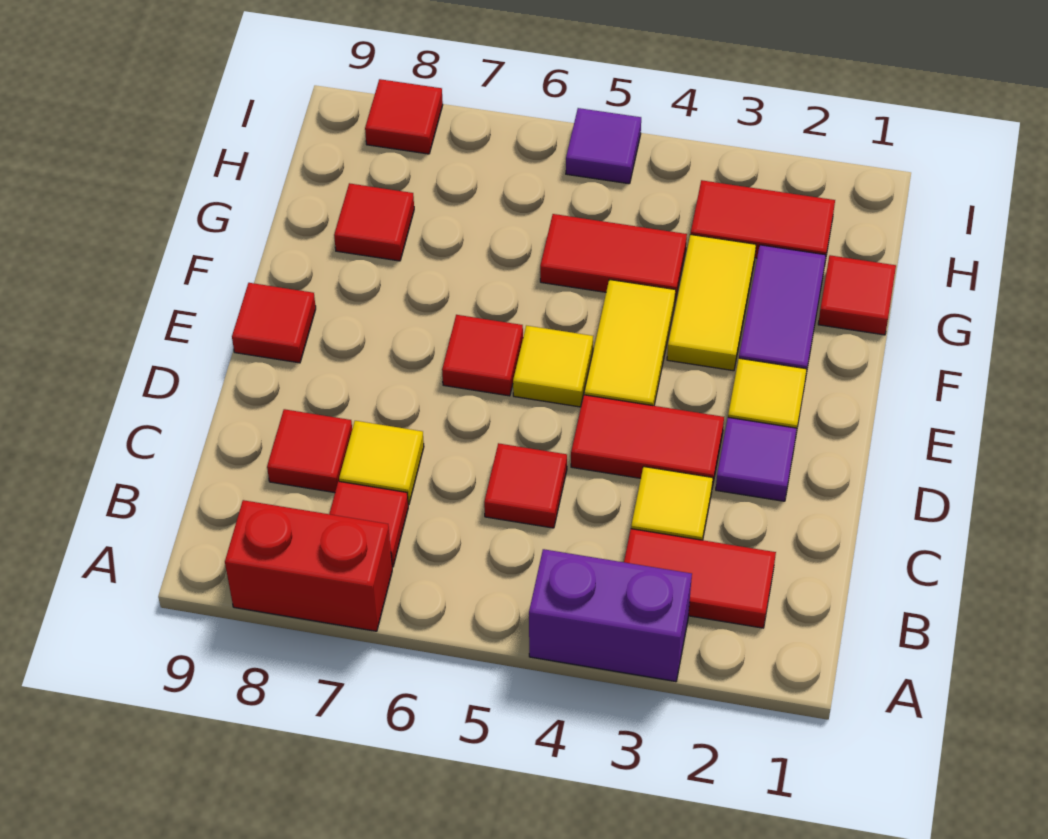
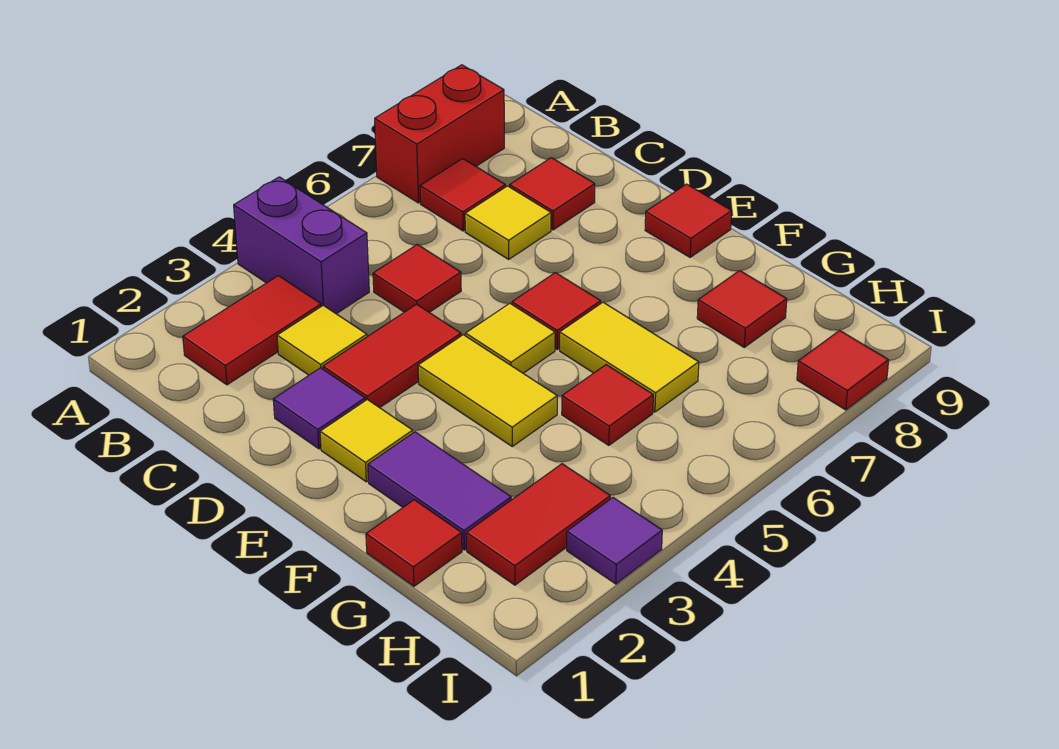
purple 1x2 brick [529,549,692,682] -> purple 1x2 brick turned to [234,177,369,314]
yellow 1x2 tile [667,234,756,371] -> yellow 1x2 tile moved to [560,302,699,412]
red 1x2 tile [540,214,687,301] -> red 1x1 tile [562,365,653,445]
purple 1x1 tile [566,108,641,184] -> purple 1x1 tile moved to [567,498,662,584]

